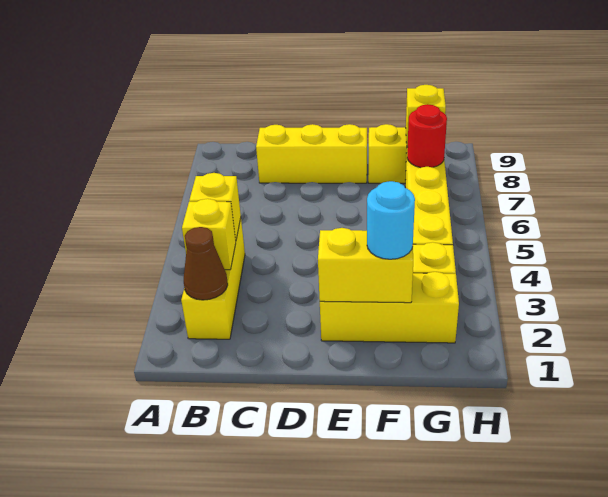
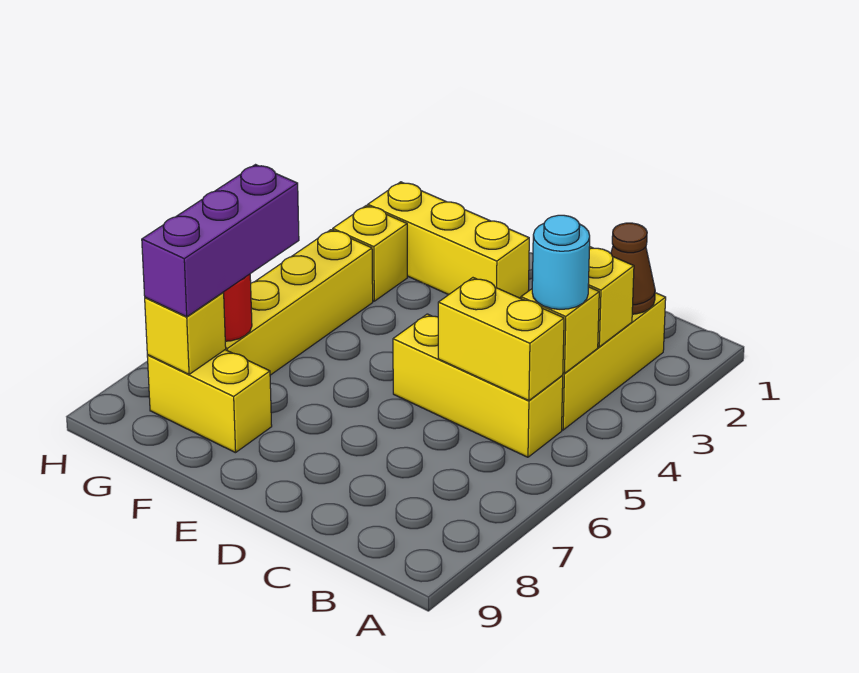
yellow 1x3 brick [256,124,367,183] -> yellow 1x3 brick moved to [393,314,563,457]
yellow 1x2 brick [318,228,413,303] -> yellow 1x2 brick moved to [438,278,564,401]
cyan 1x1 round brick [367,181,415,259] -> cyan 1x1 round brick moved to [532,215,590,309]
none -> purple 1x3 brick [142,165,299,317]

